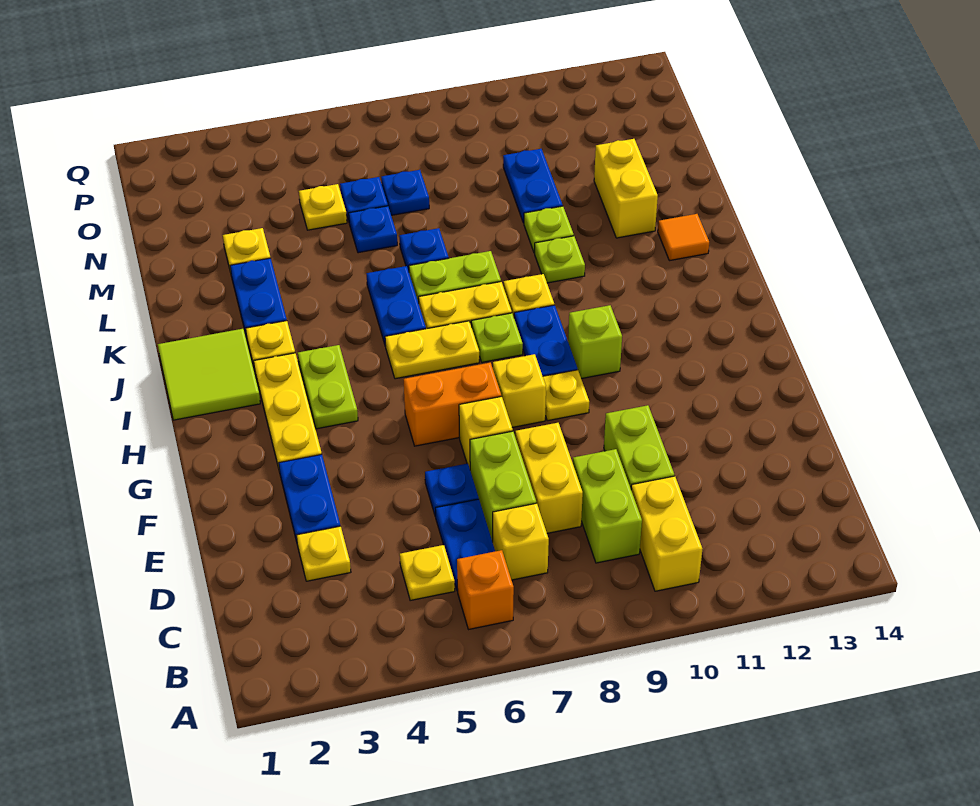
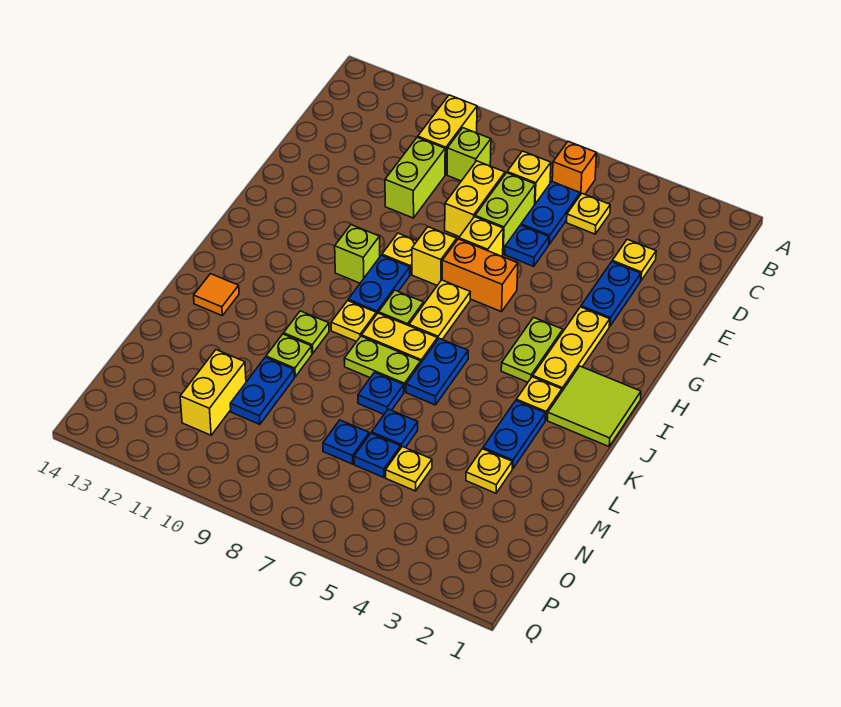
lime 1x2 brick [573,449,642,563] -> lime 1x1 brick [447,128,491,181]
yellow 1x2 plate [385,321,479,379] -> yellow 1x2 plate turned to [409,280,470,340]
yellow 1x2 brick [594,139,658,238] -> yellow 1x2 brick moved to [180,350,246,435]

